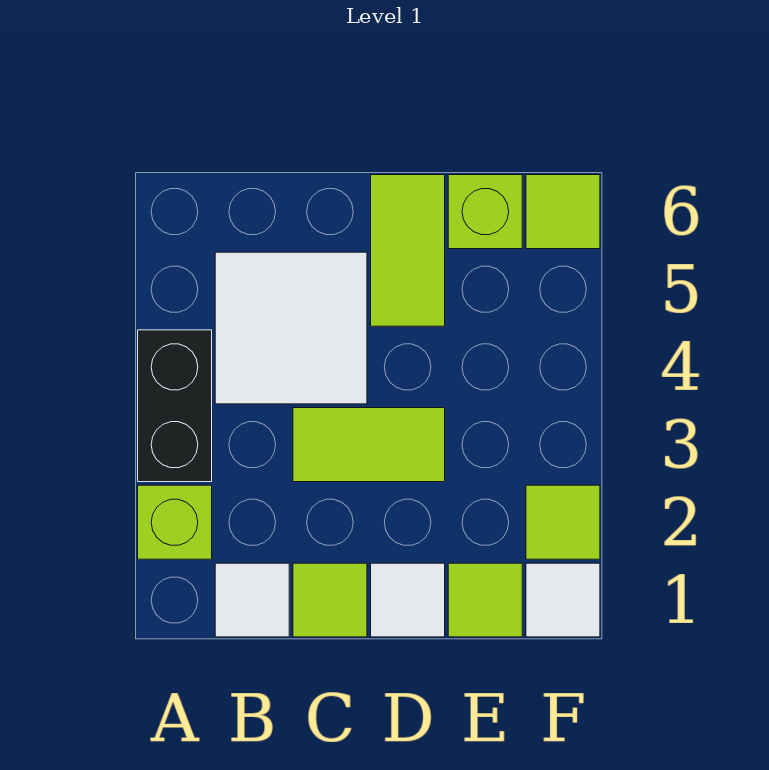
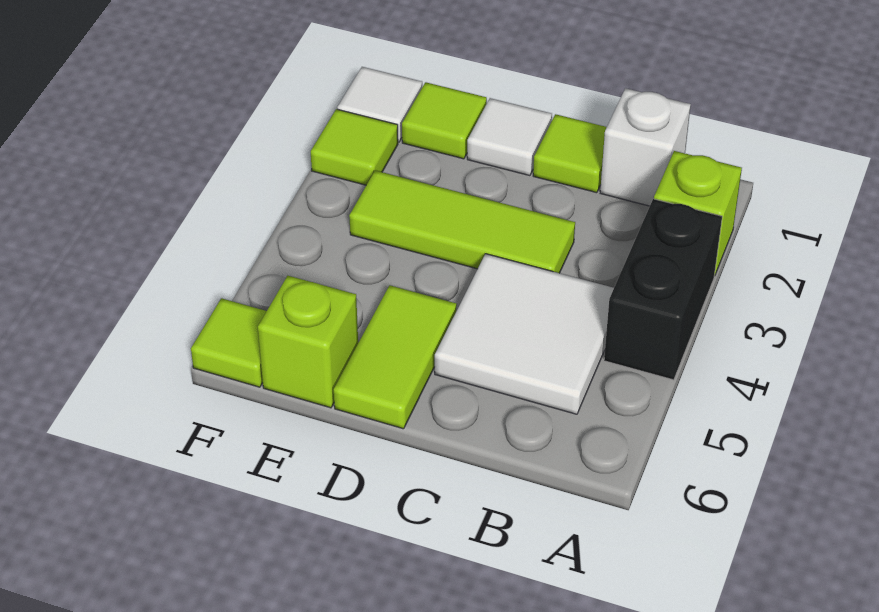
white 1x1 tile [215,563,289,637] -> white 1x1 brick [600,88,691,206]
lime 1x2 tile [293,408,445,482] -> lime 1x3 tile [349,170,575,273]

